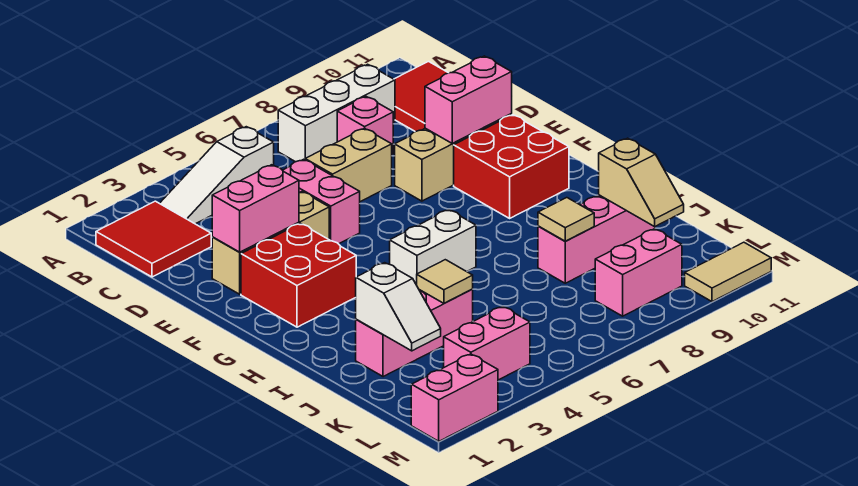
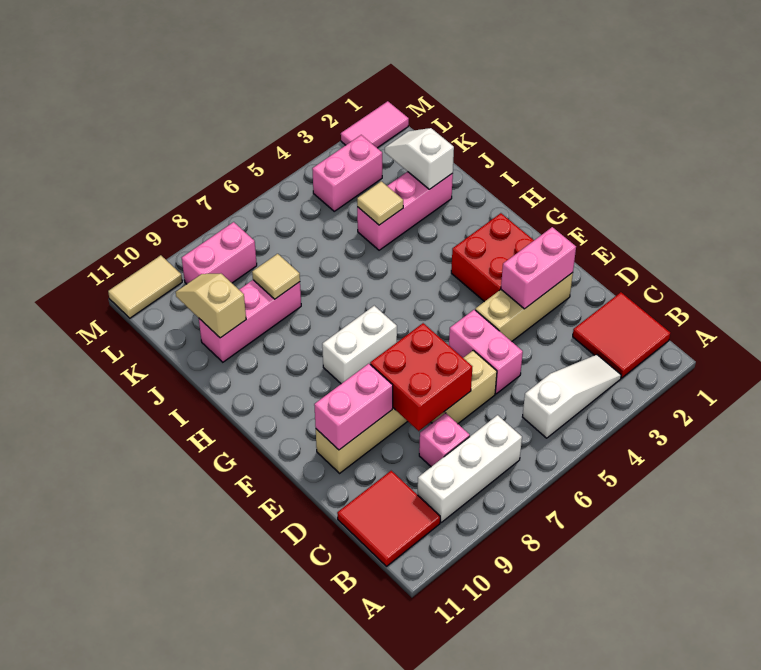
red 2x2 brick [454,115,569,218] -> red 2x2 brick moved to [370,323,472,431]
white 1x2 brick [390,210,476,285] -> white 1x2 brick moved to [322,306,397,384]
pink 1x2 brick [411,354,498,441] -> pink 1x2 tile [341,101,409,148]

